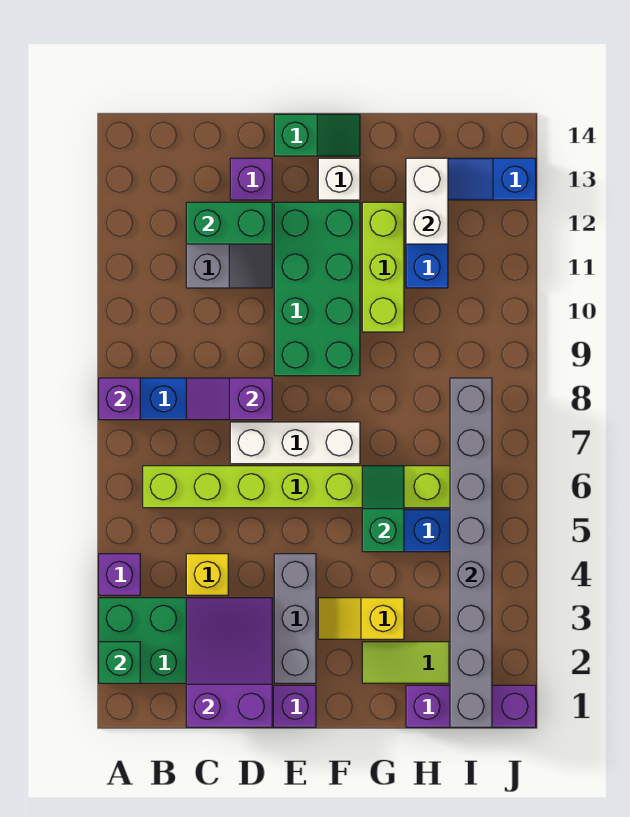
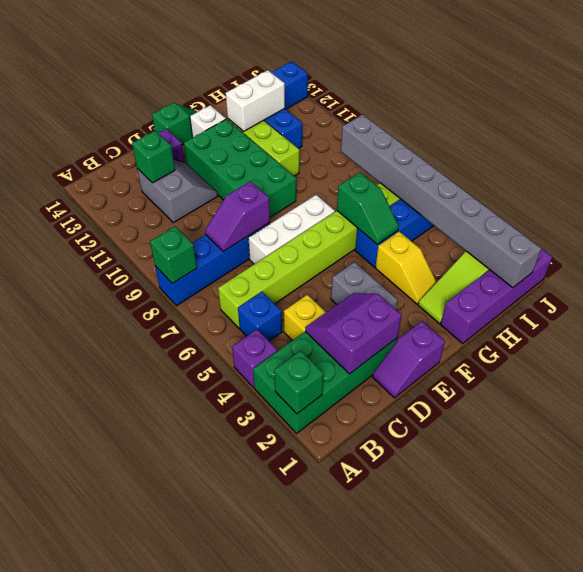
purple 1x1 brick [99,378,140,420] -> green 1x1 brick [150,226,197,283]
none -> blue 1x1 brick [238,292,282,341]
purple 2x3 slope [186,598,272,727] -> purple 2x2 slope [305,293,402,374]
green 1x2 brick [186,202,272,244] -> green 1x1 brick [132,131,175,183]
grey 1x3 brick [274,554,316,683] -> grey 1x2 brick [331,262,398,309]
yellow 1x2 slope [318,598,404,639] -> yellow 1x2 slope turned to [375,232,437,304]
green 1x2 slope [362,466,404,552] -> green 1x2 slope turned to [337,172,399,244]
purple 1x3 brick [406,685,536,727] -> purple 1x4 brick [441,249,552,343]
white 1x2 brick [406,158,448,244] -> white 1x2 brick turned to [226,70,285,131]

